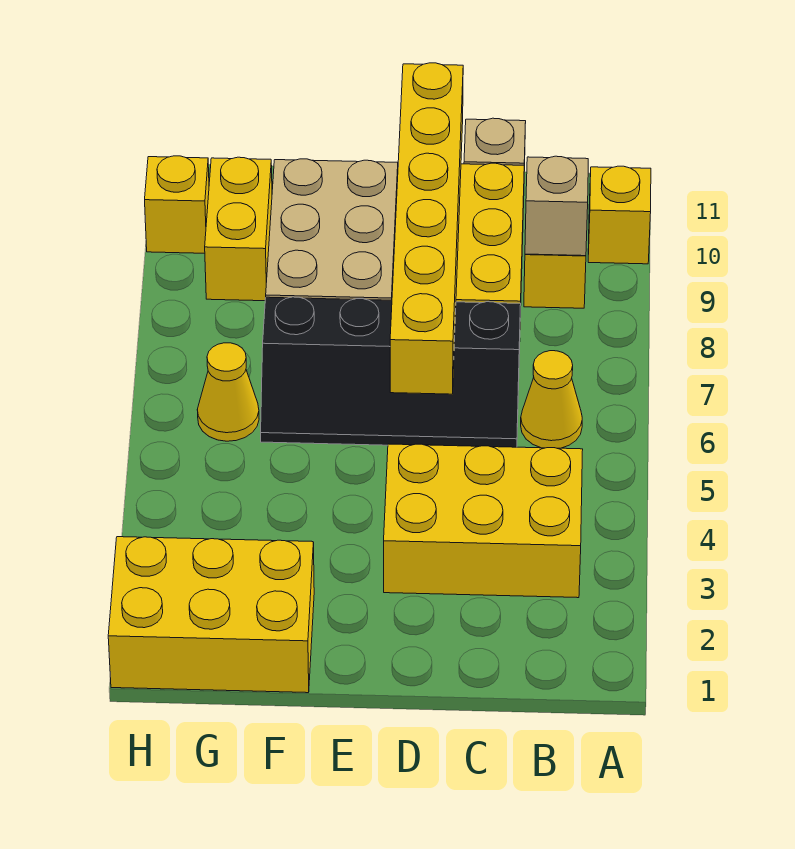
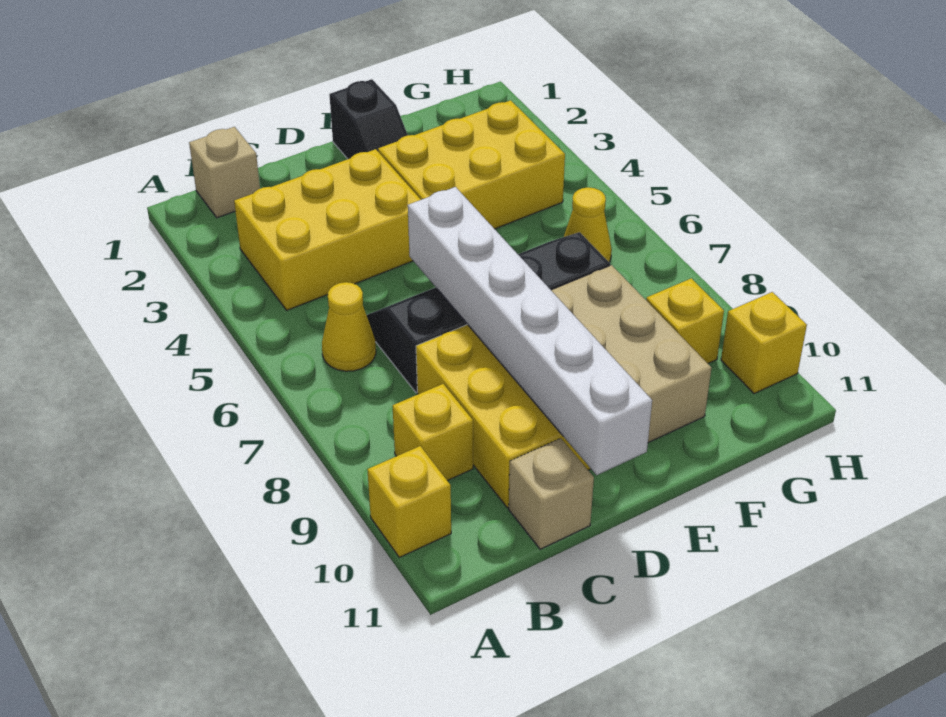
tan 1x1 brick [525,156,588,256] -> tan 1x1 brick moved to [189,127,260,218]
yellow 1x6 brick [390,63,463,394] -> white 1x6 brick [408,187,652,475]
none -> black 1x2 slope [329,79,408,159]
yellow 2x3 brick [108,537,314,693] -> yellow 2x3 brick moved to [378,100,565,229]
yellow 1x2 brick [205,157,272,301] -> yellow 1x1 brick [646,278,724,363]

